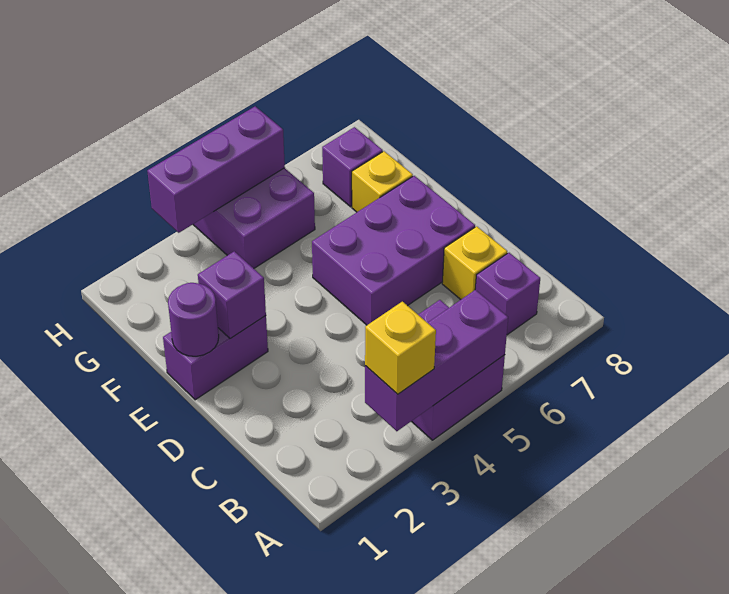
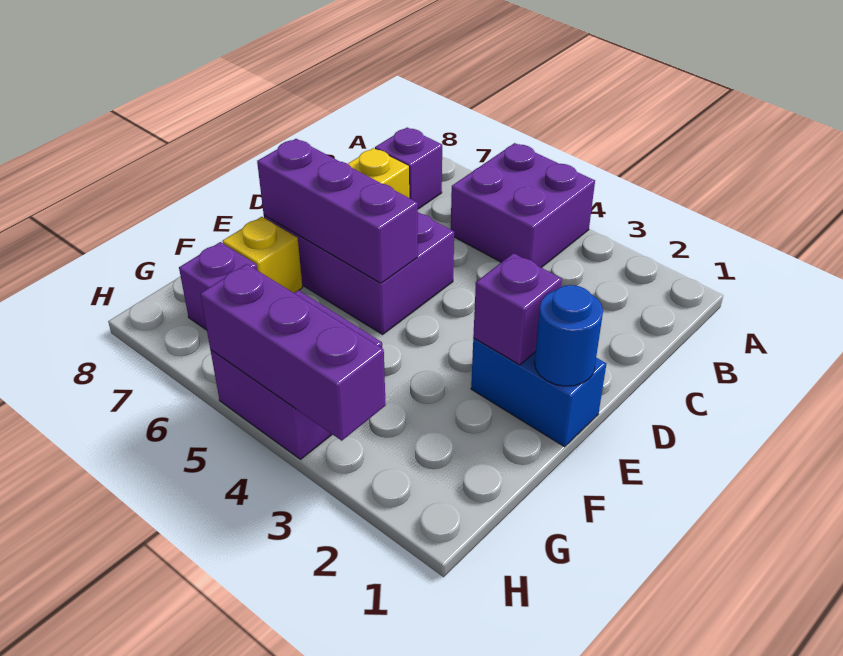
purple 1x3 brick [365,290,508,431] -> purple 1x3 brick moved to [257,139,418,283]
yellow 1x1 brick [365,302,436,394] -> none
purple 1x2 brick [163,316,268,400] -> blue 1x2 brick [471,339,606,447]
purple 1x1 round brick [168,283,219,356] -> blue 1x1 round brick [534,285,603,386]

